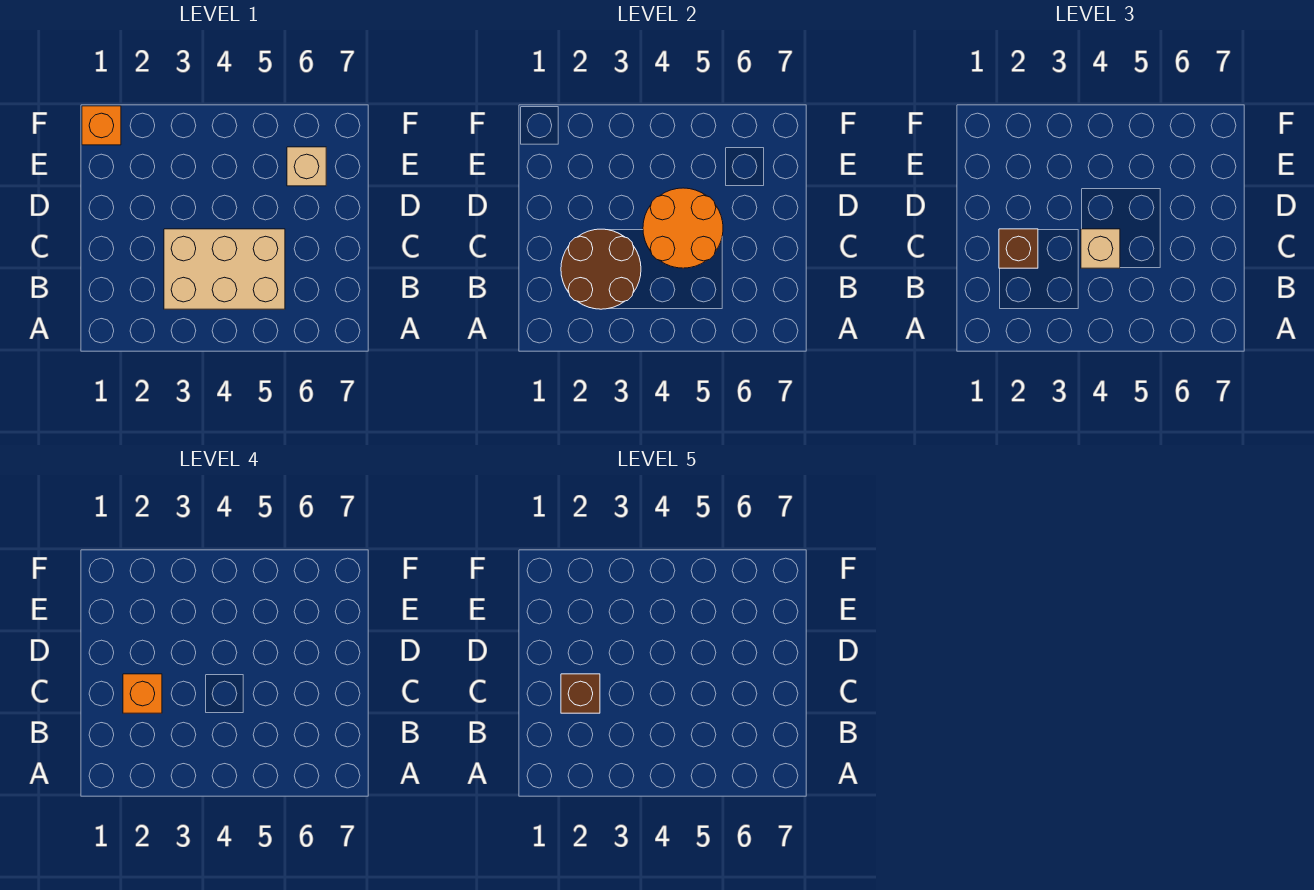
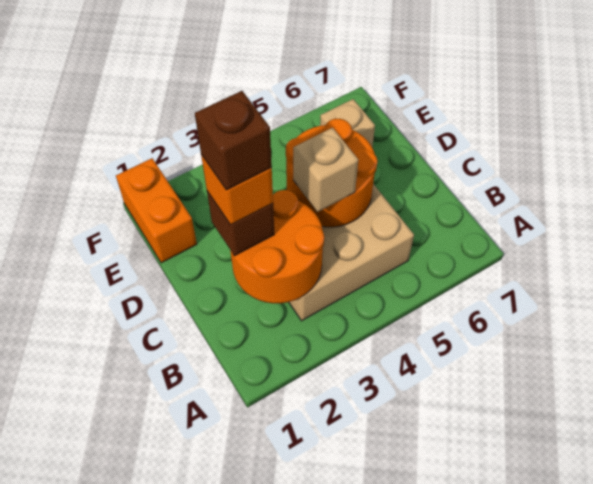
brown 2x2 round brick [561,229,641,309] -> orange 2x2 round brick [230,190,324,303]
orange 1x1 brick [82,106,121,145] -> orange 1x2 brick [116,158,197,263]

